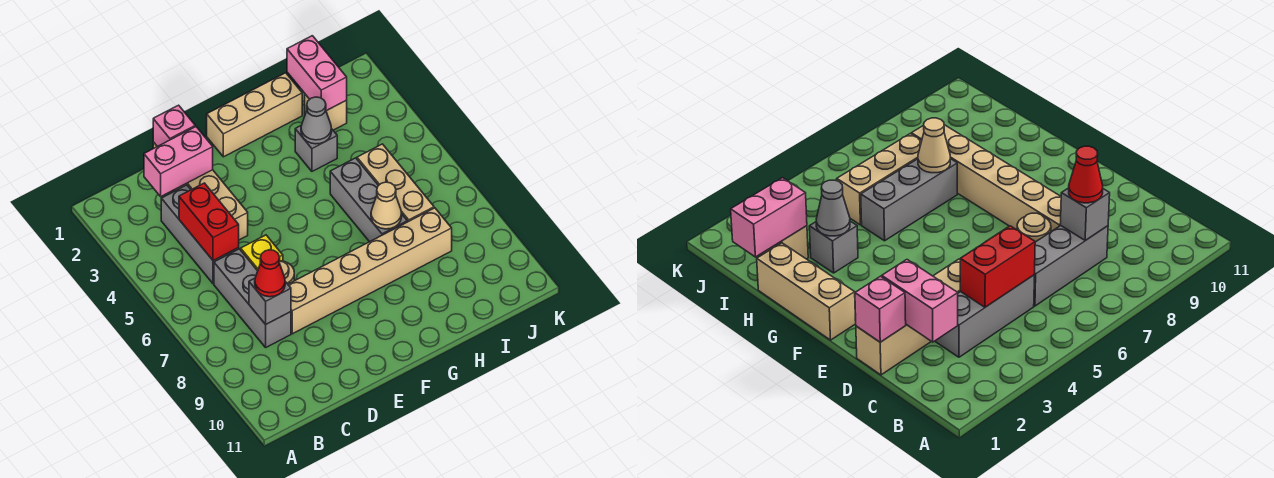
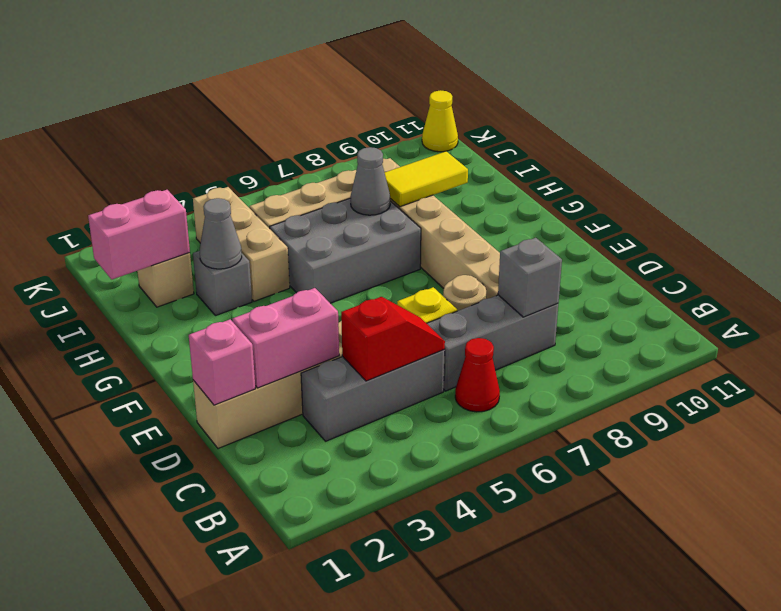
pink 1x2 brick [144,127,213,196] -> pink 1x2 brick turned to [232,288,339,388]
red 1x2 brick [179,183,239,261] -> red 1x2 slope [341,297,445,381]
red 1x1 cone [255,250,285,297] -> red 1x1 cone moved to [455,338,500,412]
tan 1x3 brick [207,73,302,157] -> tan 1x3 brick moved to [193,187,290,301]
grey 1x3 brick [330,158,407,242] -> grey 2x3 brick [270,198,421,303]
tan 1x1 cone [371,182,402,229] -> grey 1x1 cone [350,147,390,215]
none -> yellow 1x2 tile [385,151,468,207]
none -> yellow 1x1 cone [422,90,458,152]

